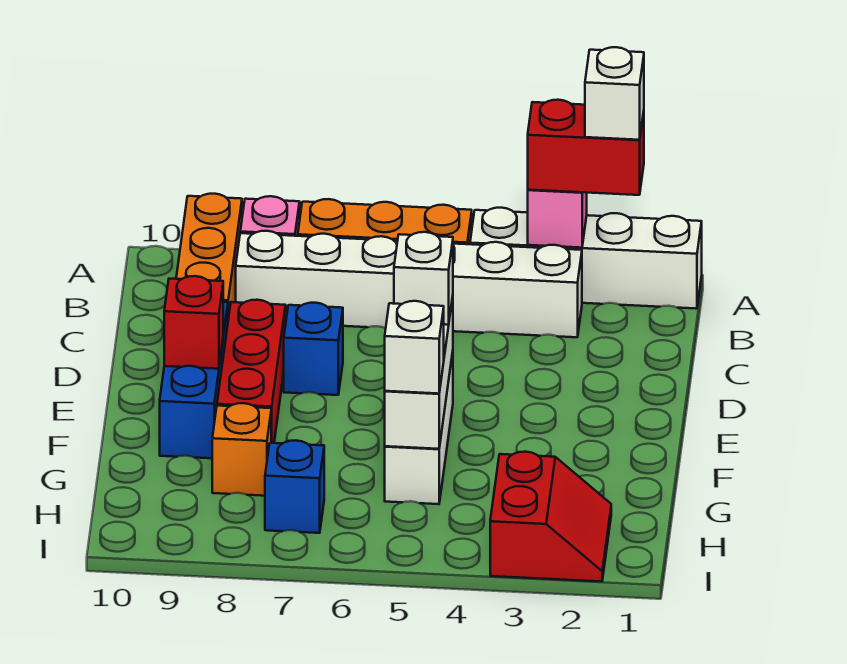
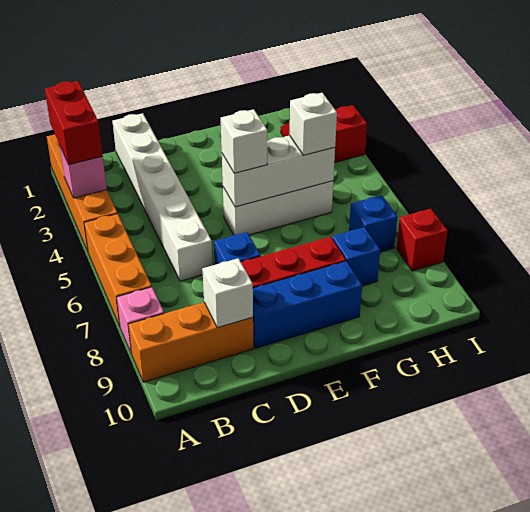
white 1x4 brick [470,208,702,309] -> orange 1x4 brick [47,134,117,252]
white 1x1 brick [585,47,644,140] -> white 1x1 brick moved to [202,258,253,328]
white 1x6 brick [236,231,582,337] -> white 1x6 brick moved to [112,113,213,281]
red 1x1 brick [164,276,223,369] -> red 1x1 brick moved to [396,209,447,271]
orange 1x1 brick [212,403,271,496] -> blue 1x1 brick [332,227,380,286]

